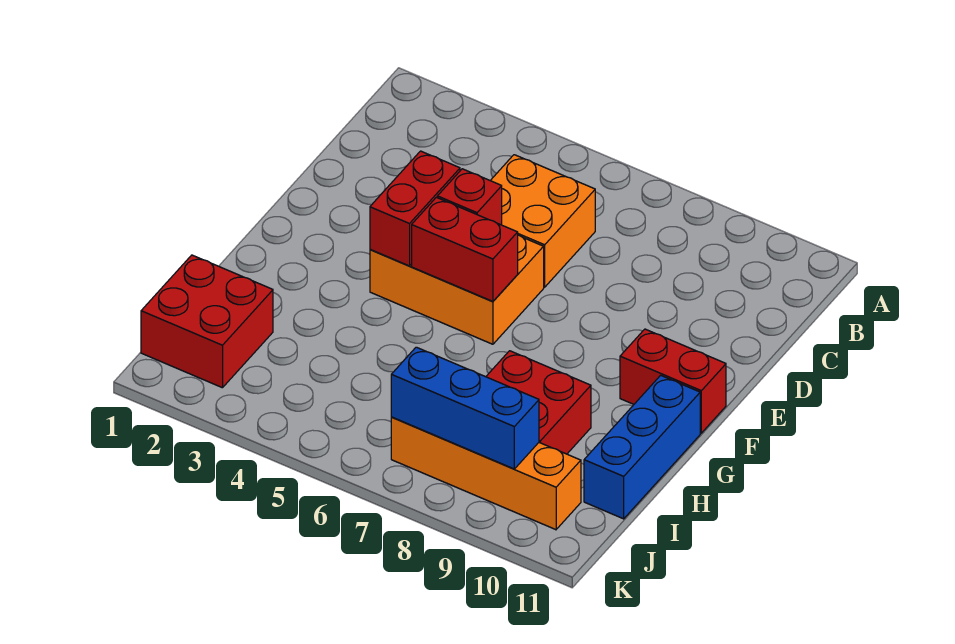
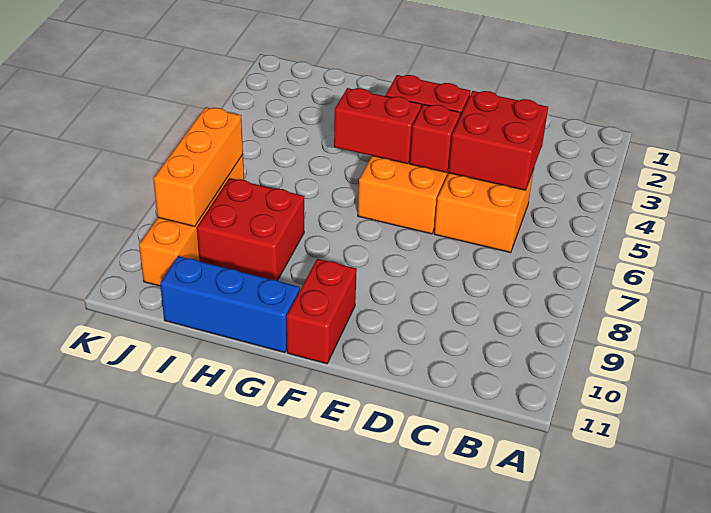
red 1x2 brick [412,197,518,301] -> red 1x2 brick turned to [334,88,421,164]
red 2x2 brick [141,255,273,388] -> red 2x2 brick moved to [449,91,548,190]
blue 1x3 brick [391,347,539,469] -> orange 1x3 brick [153,107,243,227]

